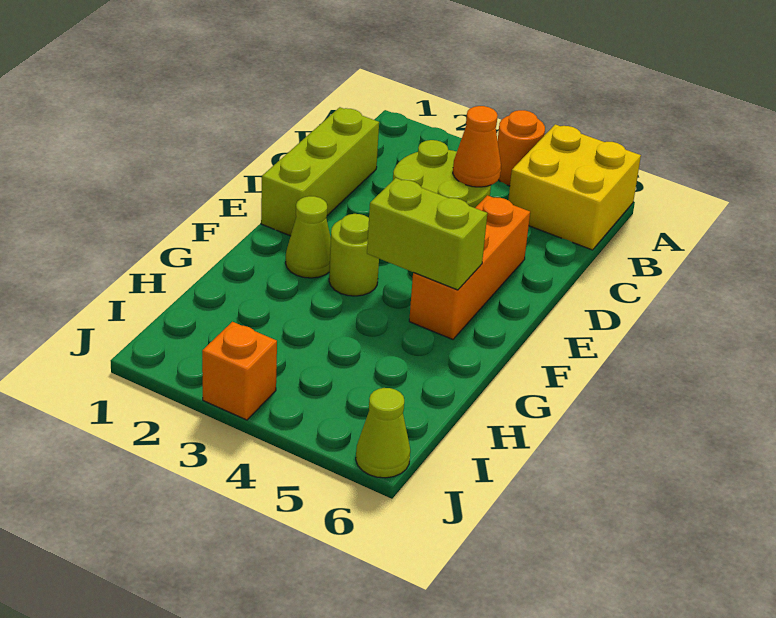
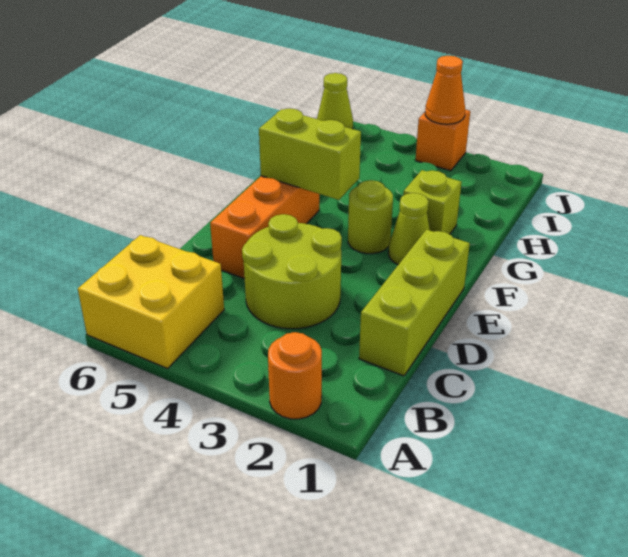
orange 1x1 round brick [498,110,545,186] -> orange 1x1 round brick moved to [268,332,322,419]
orange 1x1 cone [453,106,501,187] -> orange 1x1 cone moved to [425,56,465,124]
none -> lime 1x1 brick [403,170,461,234]

